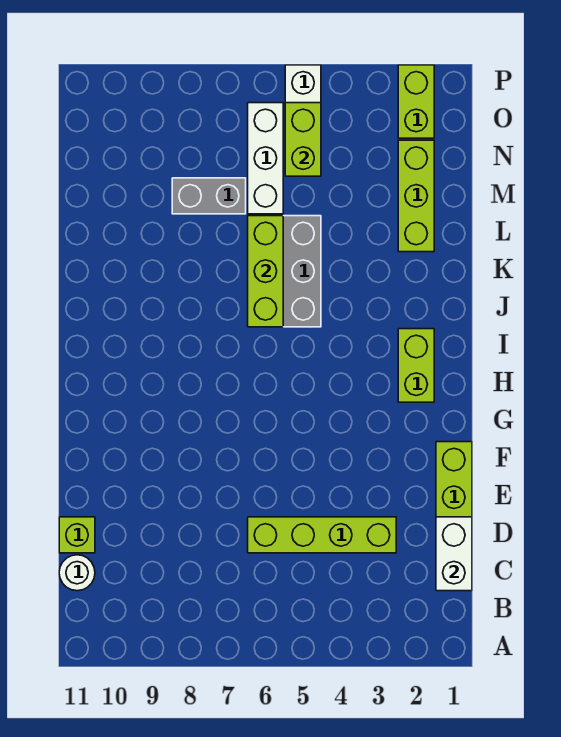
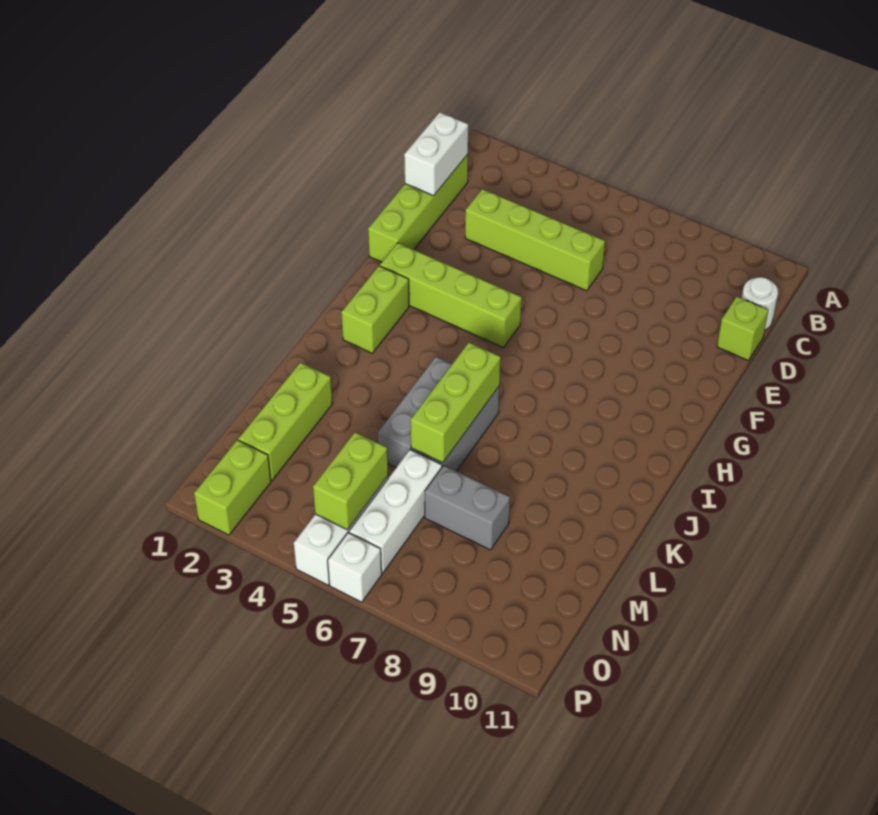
none -> lime 1x4 brick [380,243,522,348]
none -> white 1x1 brick [328,533,382,602]

